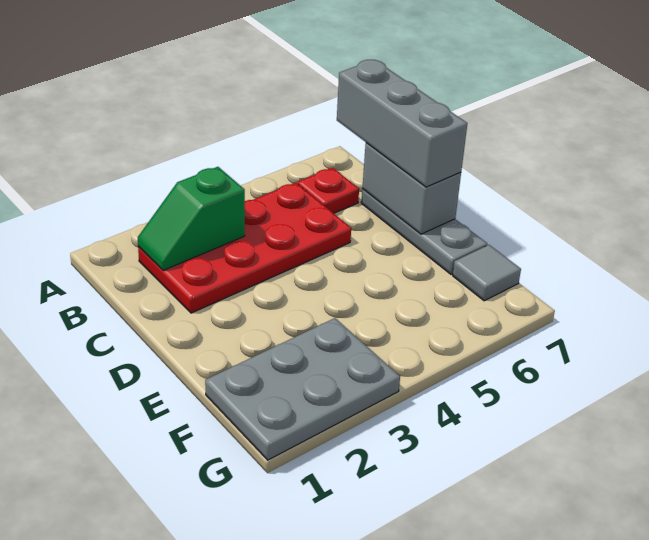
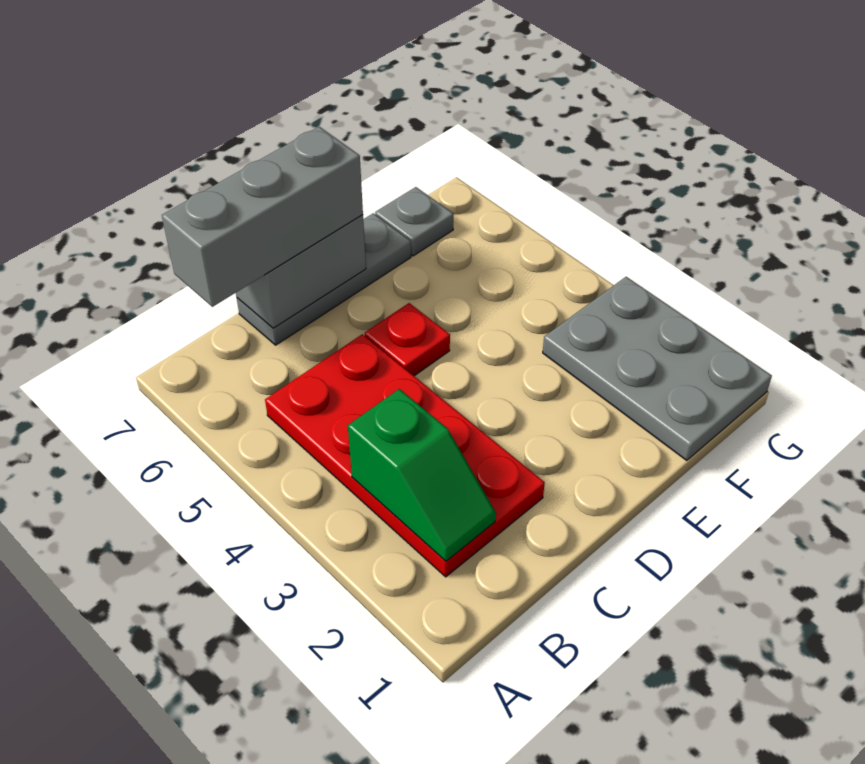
red 1x1 plate [298,168,359,213] -> red 1x1 plate moved to [365,303,450,376]
grey 1x1 tile [453,245,521,301] -> grey 1x1 plate [375,187,453,256]

